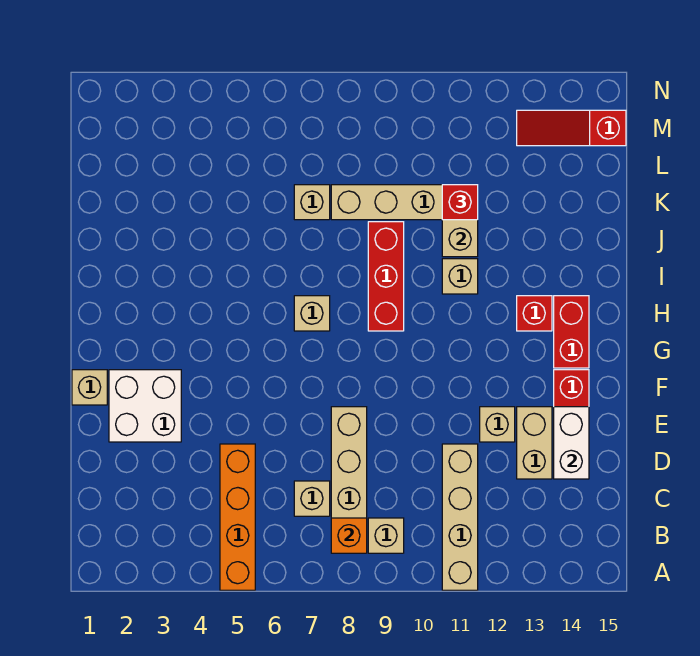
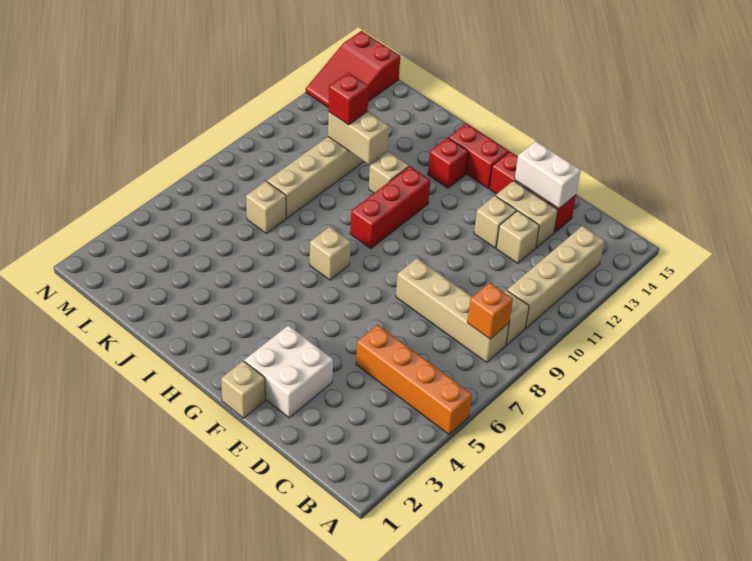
tan 1x4 brick [442,444,478,590] -> tan 1x4 brick turned to [507,226,605,328]
tan 1x1 brick [294,481,330,516] -> tan 1x1 brick moved to [496,211,539,263]
red 1x3 brick [368,222,404,331] -> red 1x3 brick turned to [350,166,430,249]
red 1x3 slope [517,110,626,146] -> red 2x3 slope [306,31,400,108]

